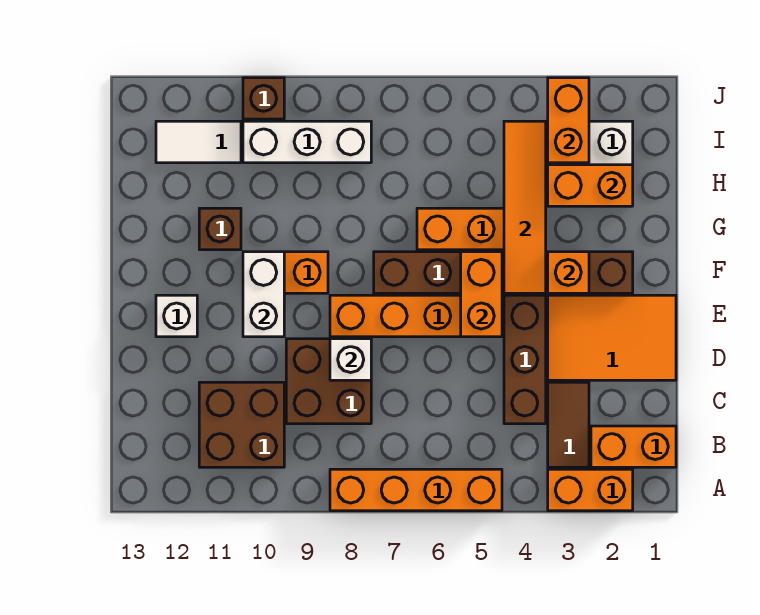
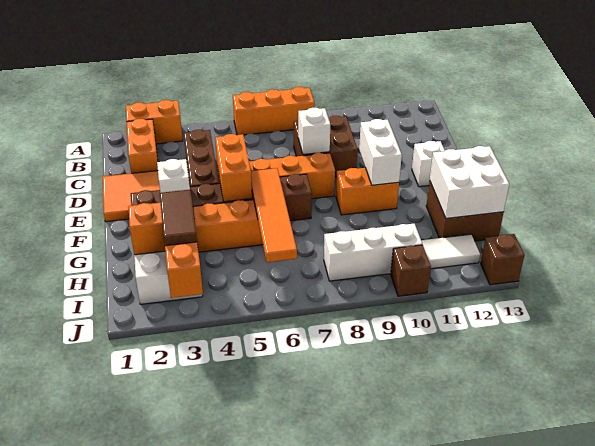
orange 1x4 brick [330,469,502,511] -> orange 1x3 brick [233,87,314,135]
orange 1x2 brick [591,426,676,467] -> orange 1x2 brick turned to [127,119,158,173]
brown 1x2 tile [548,382,589,467] -> brown 1x2 tile moved to [160,190,197,246]
brown 2x2 brick [199,382,284,467] -> brown 2x2 brick moved to [426,181,504,241]
orange 1x1 brick [548,252,589,293] -> white 1x1 brick [157,159,190,193]
orange 1x4 tile [504,121,546,293] -> orange 1x4 tile moved to [251,168,297,262]
brown 1x1 brick [199,208,241,250] -> brown 1x1 brick moved to [481,234,524,285]
none -> white 2x2 brick [430,146,509,218]

